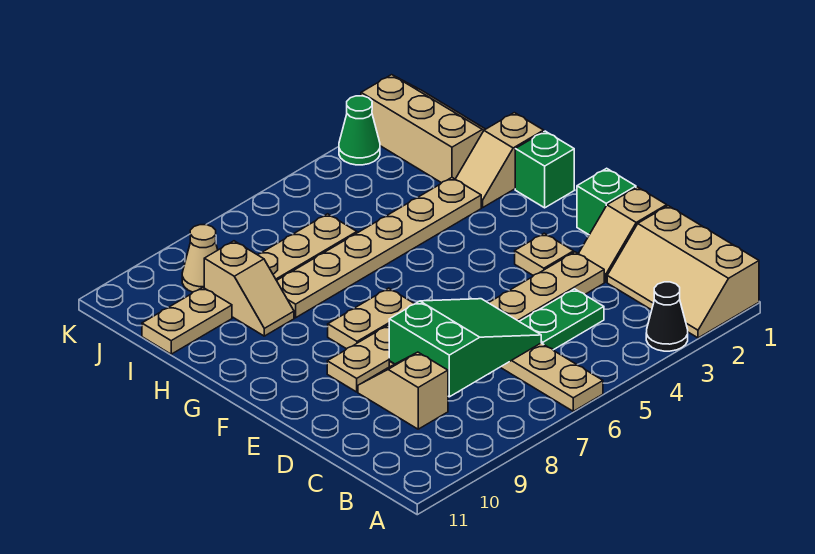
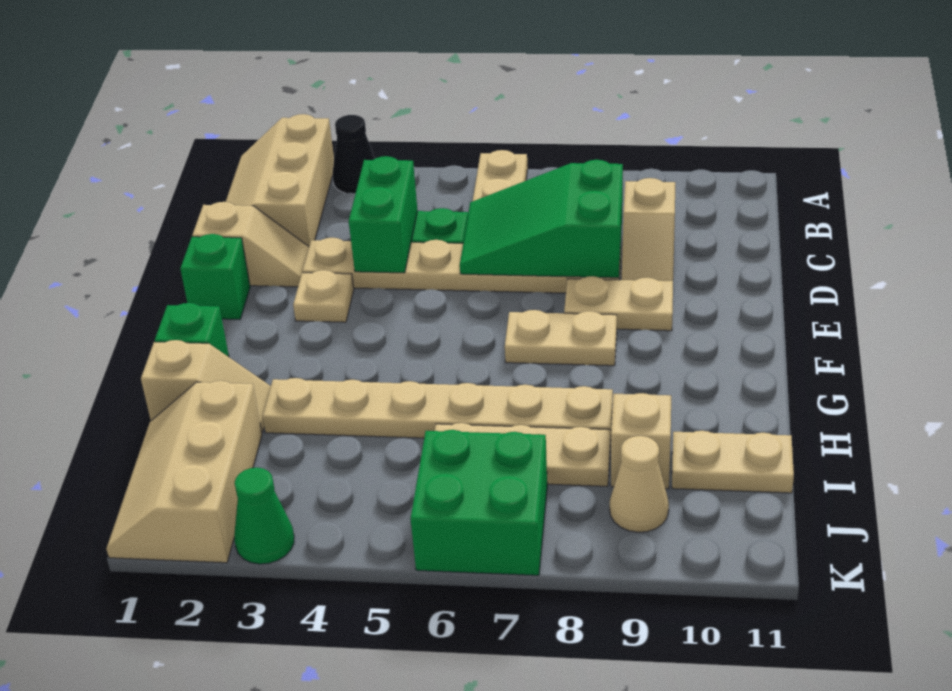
tan 2x3 slope [607,206,759,338] -> tan 2x3 slope turned to [226,114,334,246]
none -> green 1x2 brick [349,156,417,273]
none -> green 2x2 brick [411,430,547,575]

